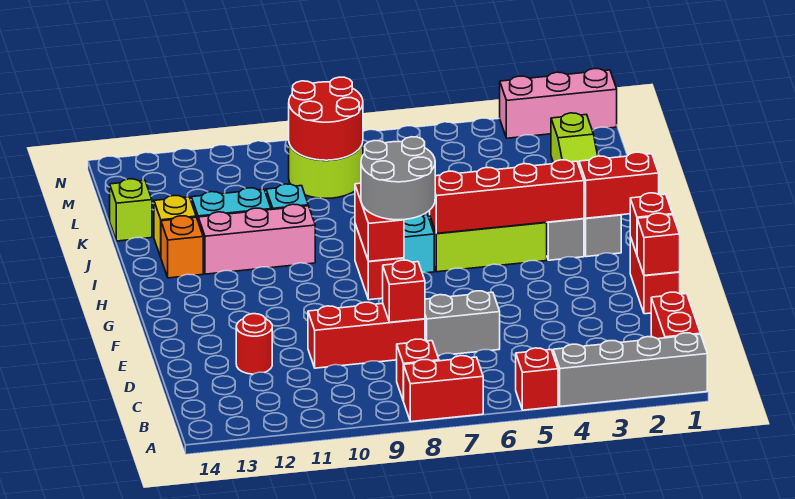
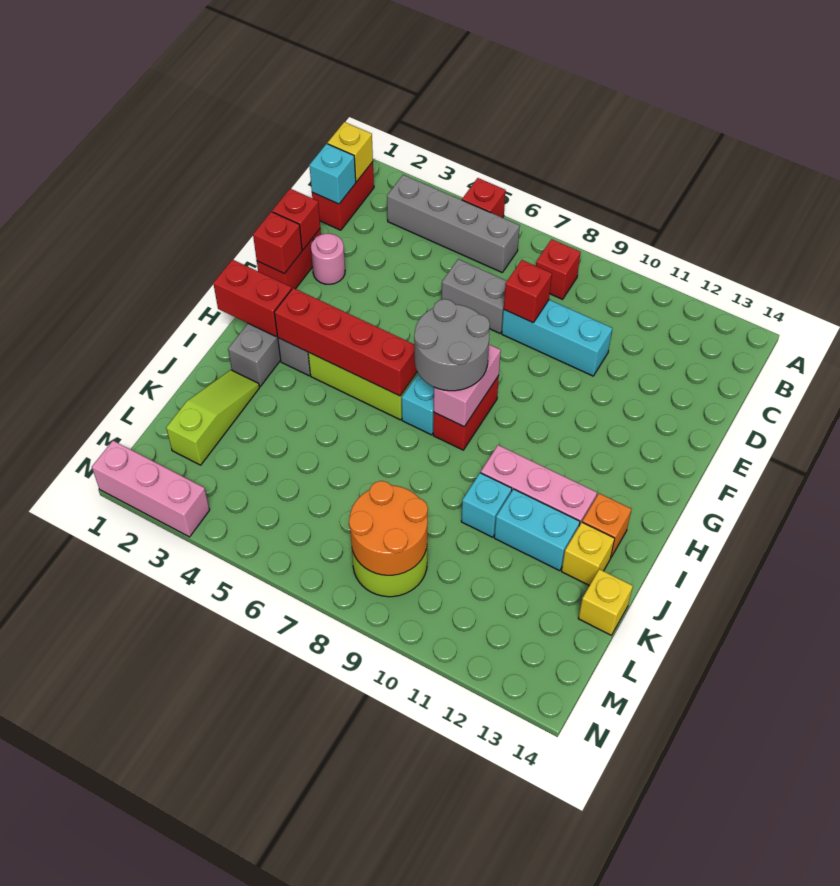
grey 1x4 brick [553,333,707,406] -> grey 1x4 brick moved to [387,175,520,272]
red 1x2 brick [404,356,483,422] -> none
none -> yellow 1x1 brick [328,122,373,182]
none -> cyan 1x1 brick [309,144,356,204]
red 1x3 brick [308,302,425,368] -> cyan 1x3 brick [502,300,612,376]
red 1x1 round brick [236,314,272,374] -> none
none -> pink 1x1 round brick [311,234,345,284]
red 1x2 brick [355,183,404,261] -> pink 1x2 brick [434,345,501,427]
lime 1x1 brick [110,179,152,241] -> yellow 1x1 brick [578,569,633,635]
red 2x2 round brick [289,77,363,160] -> orange 2x2 round brick [349,481,428,575]

